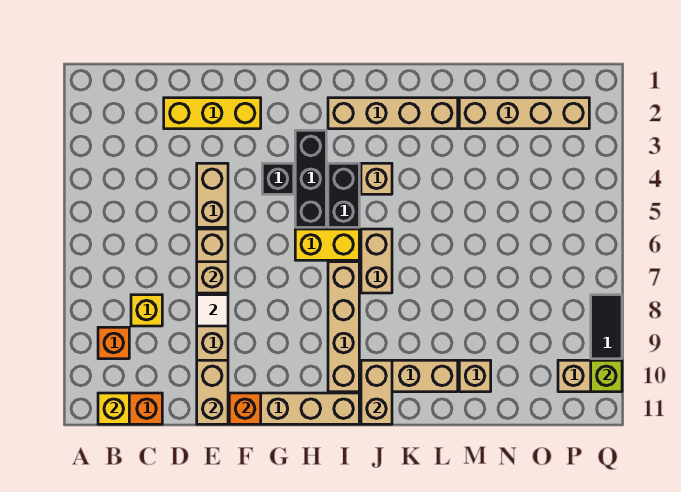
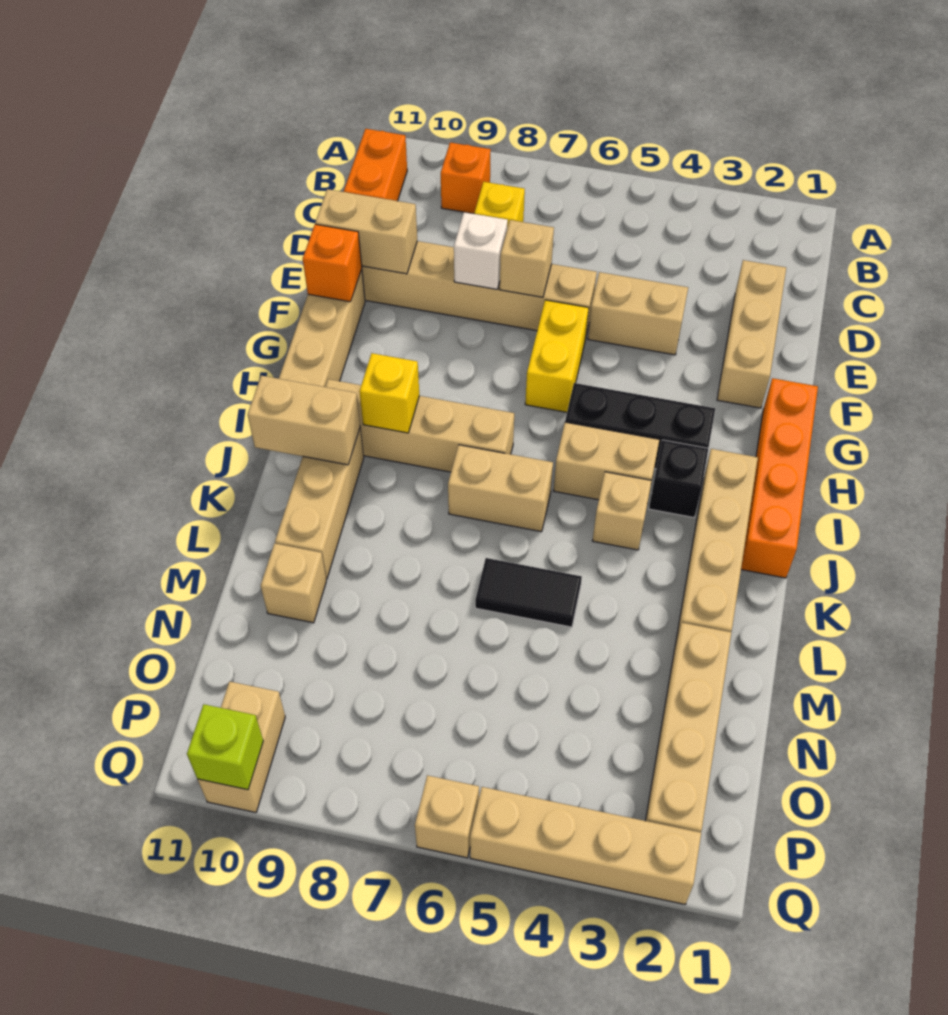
yellow 1x1 brick [98,393,129,424] -> yellow 1x1 brick moved to [359,353,419,433]
yellow 1x3 brick [164,98,261,129] -> tan 1x3 brick [717,260,786,408]
white 1x1 tile [197,295,228,326] -> white 1x1 brick [454,212,508,289]
none -> orange 1x4 brick [741,378,818,578]
black 1x1 brick [262,163,294,194] -> black 1x1 brick moved to [649,440,708,517]
yellow 1x2 brick [295,229,359,260] -> yellow 1x2 brick moved to [525,300,589,412]
black 1x2 brick [328,163,359,227] -> tan 1x2 brick [554,422,659,500]
none -> tan 1x4 brick [470,787,701,904]
none -> tan 1x1 brick [415,775,479,858]
black 1x2 tile [591,295,622,359] -> black 1x2 tile moved to [475,558,582,627]

